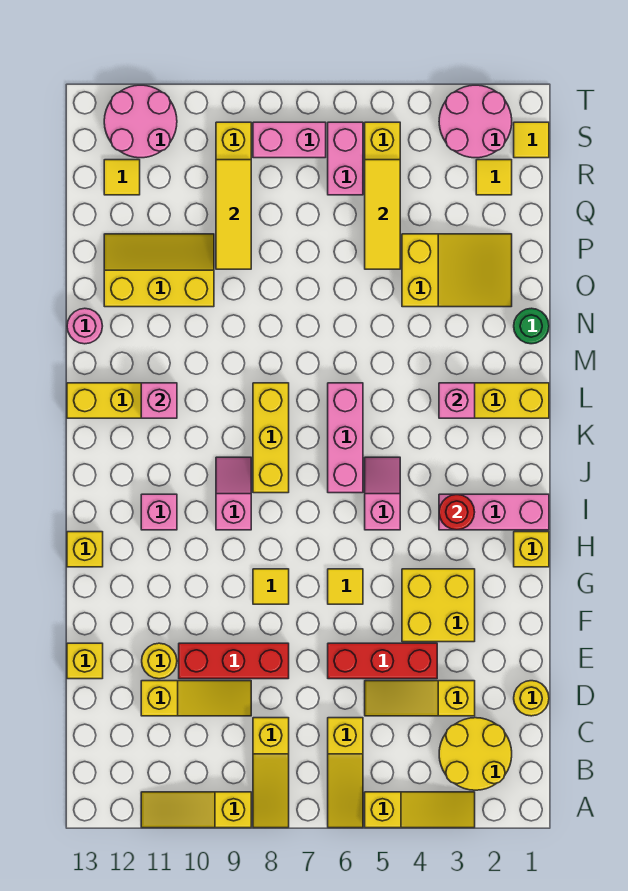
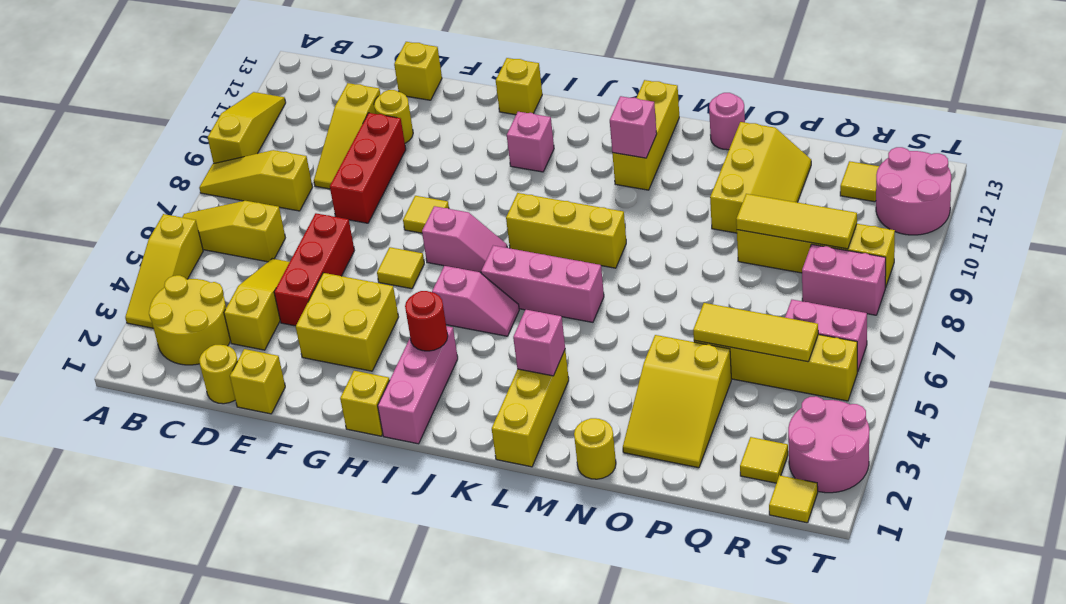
none -> yellow 1x1 brick [230,349,285,414]
pink 1x2 slope [216,457,251,530] -> pink 1x2 slope moved to [422,206,507,272]
green 1x1 round brick [514,308,549,344] -> yellow 1x1 round brick [574,418,616,479]
pink 1x2 brick [253,122,326,158] -> pink 1x2 brick turned to [802,244,886,315]

